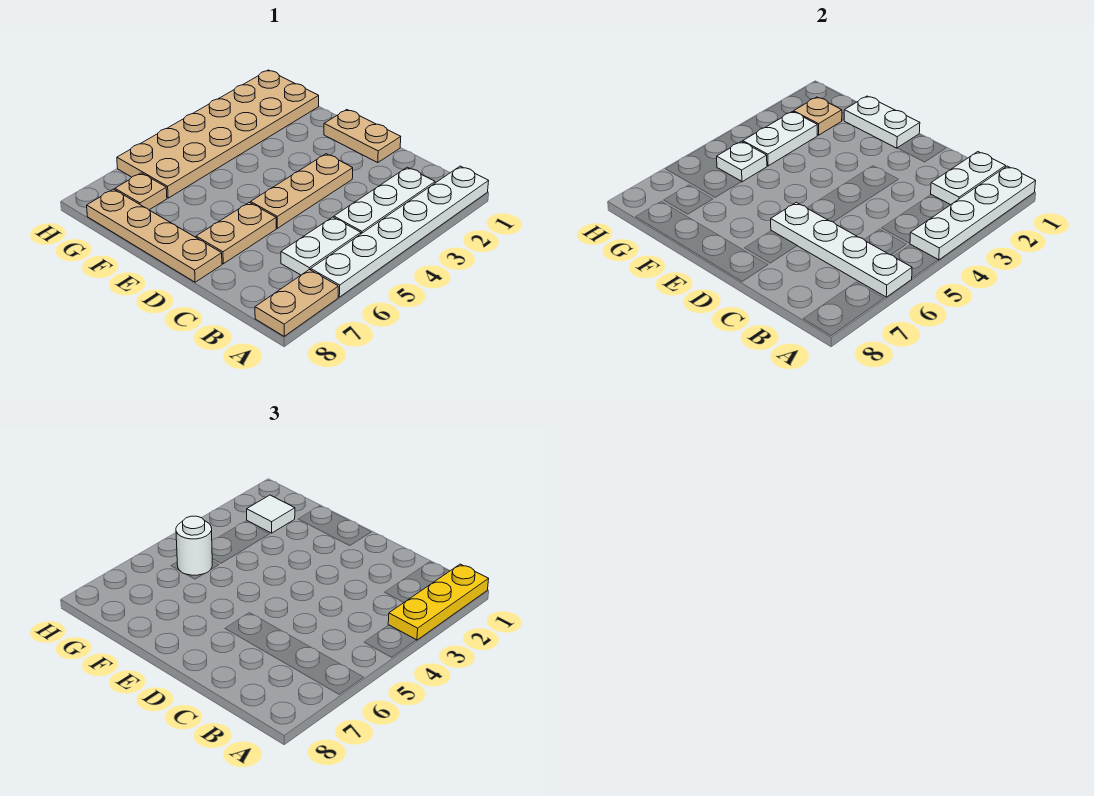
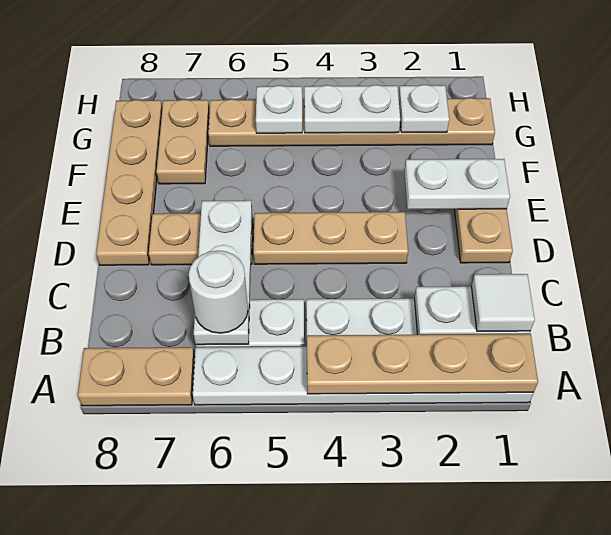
white 1x4 plate [910,166,1036,260] -> tan 1x4 plate [307,334,538,394]
yellow 1x3 plate [388,564,489,640] -> none
white 1x4 plate [771,202,912,297] -> white 1x3 plate [194,200,252,345]
white 1x2 plate [844,96,920,148] -> white 1x2 plate turned to [404,159,510,210]
tan 2x6 plate [117,70,319,198] -> tan 1x6 plate [208,98,495,146]
tan 1x1 plate [794,97,842,135] -> white 1x1 plate [399,85,449,132]
white 1x1 tile [247,495,295,533] -> white 1x1 tile moved to [471,274,535,331]
white 1x1 round brick [176,516,212,575] -> white 1x1 round brick moved to [189,251,248,333]
tan 1x1 plate [115,173,167,210] -> tan 1x2 plate [156,99,209,184]

